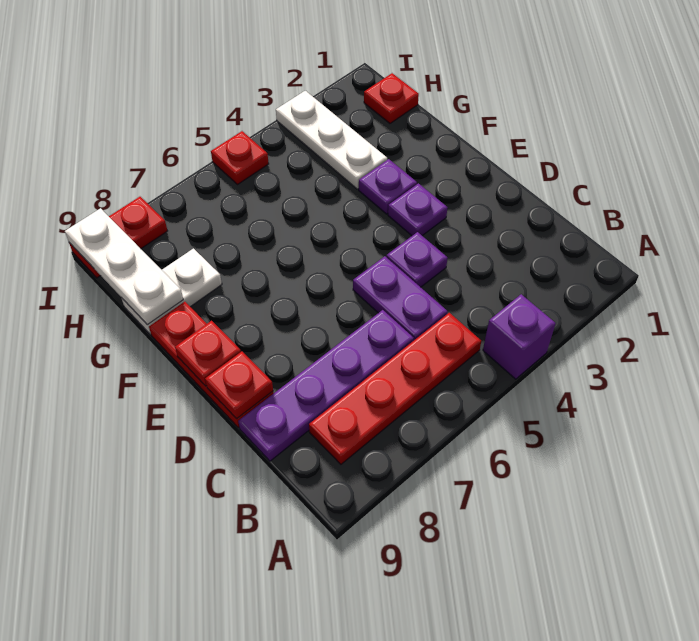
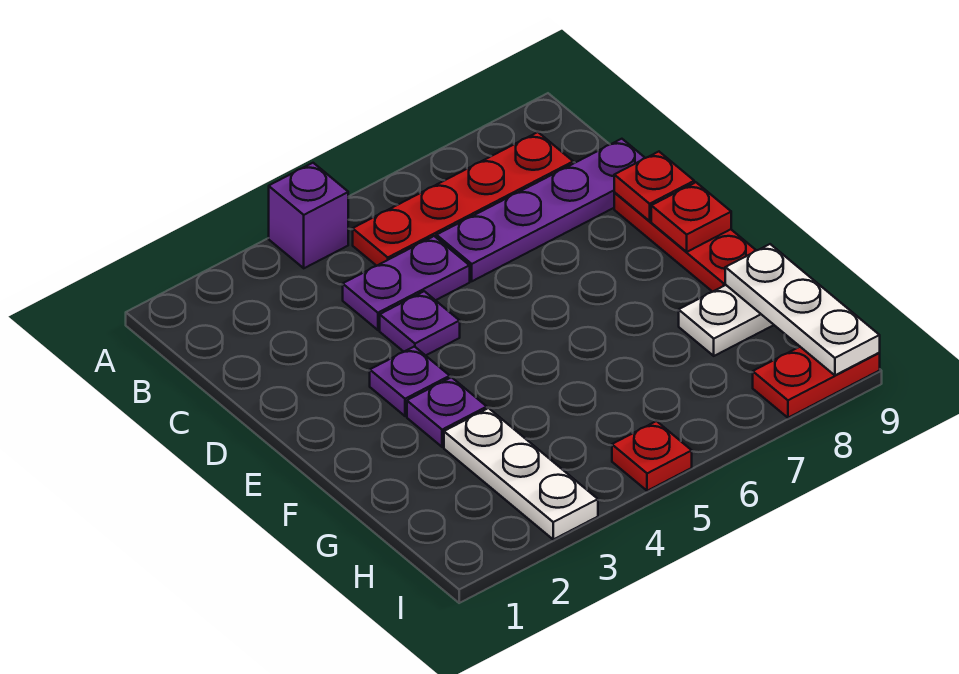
purple 1x2 plate [353,256,448,340] -> purple 1x2 plate turned to [343,236,470,330]
red 1x1 plate [364,73,419,123] -> none

